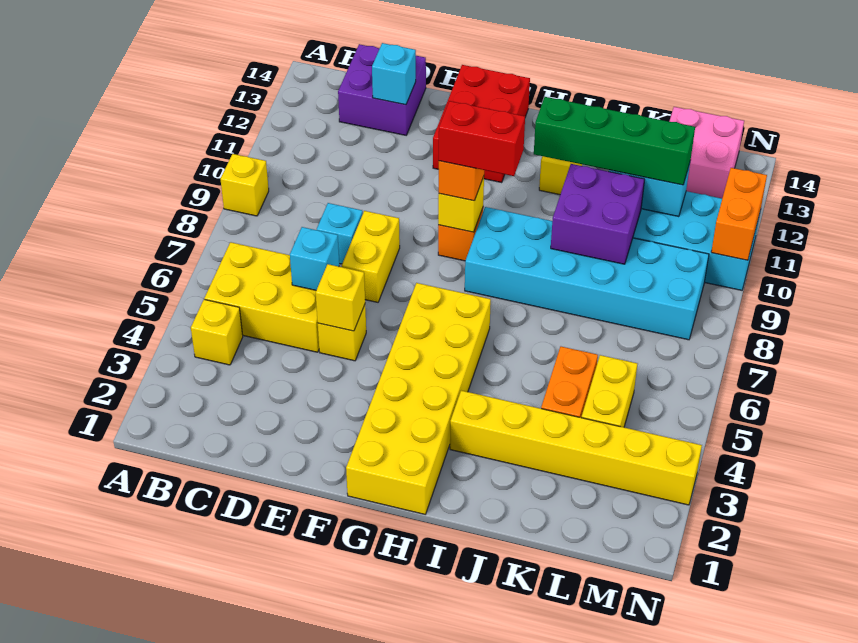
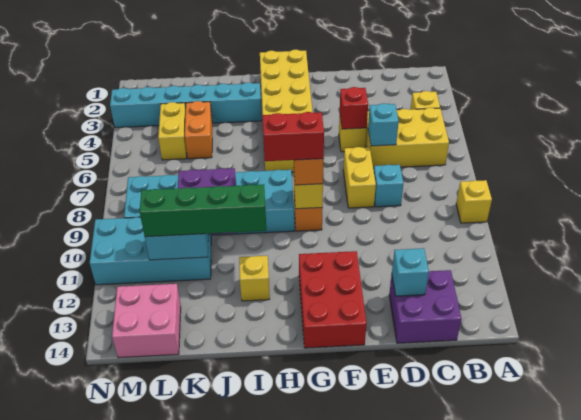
yellow 1x1 brick [316,264,365,331] -> red 1x1 brick [340,87,368,129]
yellow 1x6 brick [450,391,702,505] -> cyan 1x6 brick [110,82,262,128]
orange 1x2 brick [711,168,767,260] -> none

